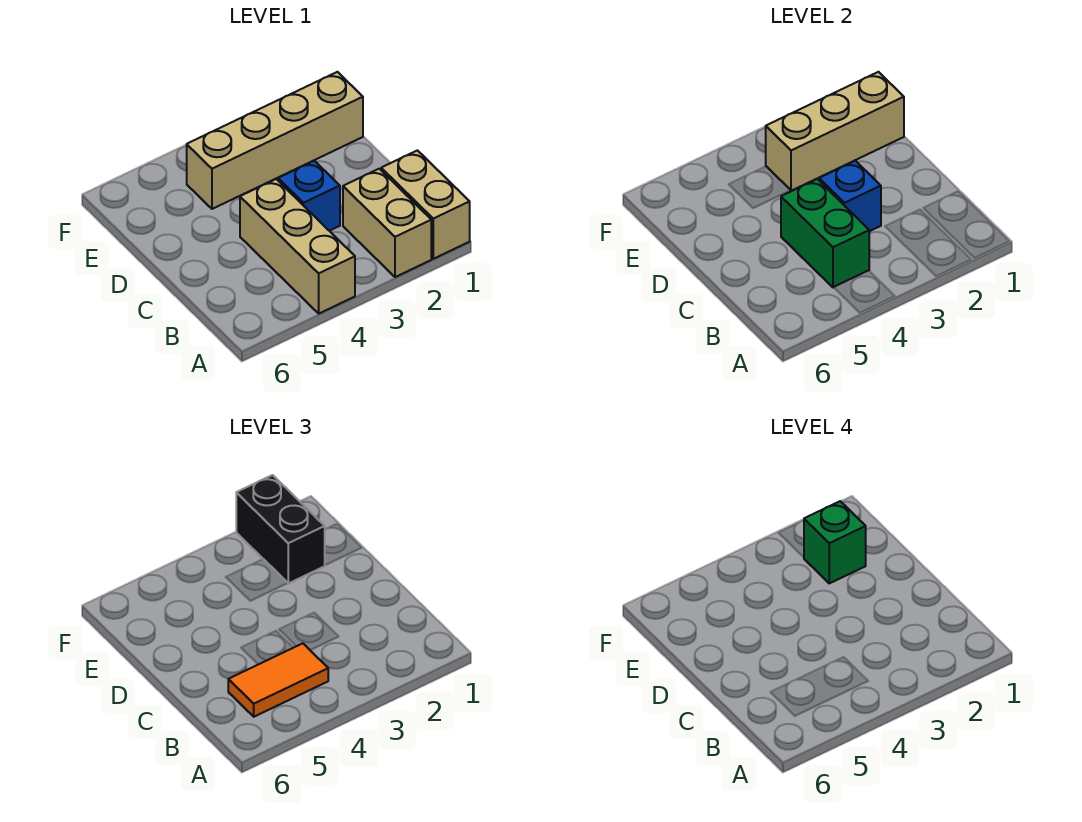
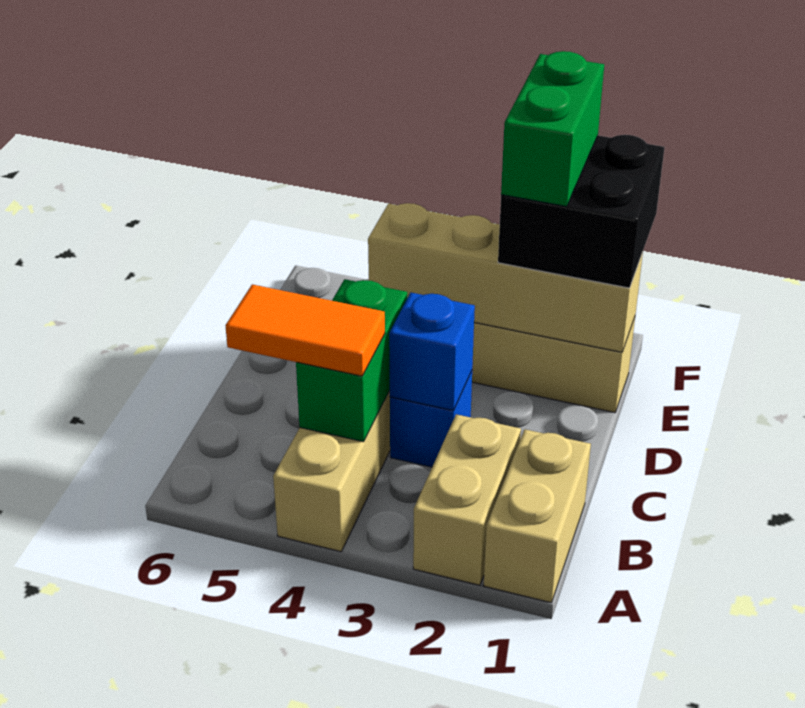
tan 1x3 brick [766,72,904,191] -> tan 1x4 brick [368,203,643,352]
black 1x2 brick [236,475,325,583] -> black 2x2 brick [498,135,664,288]
green 1x1 brick [804,501,866,583] -> green 1x2 brick [501,51,604,207]

